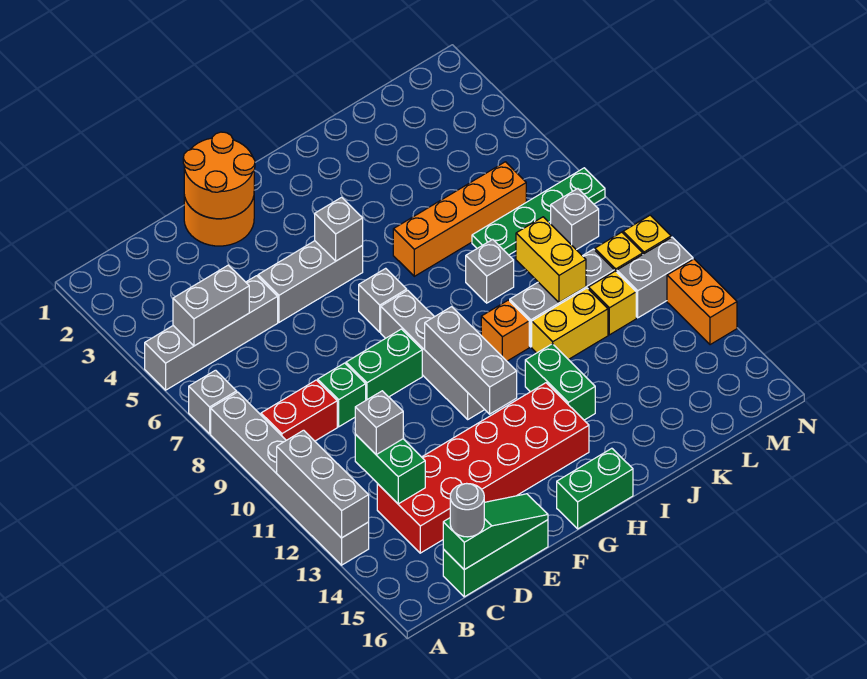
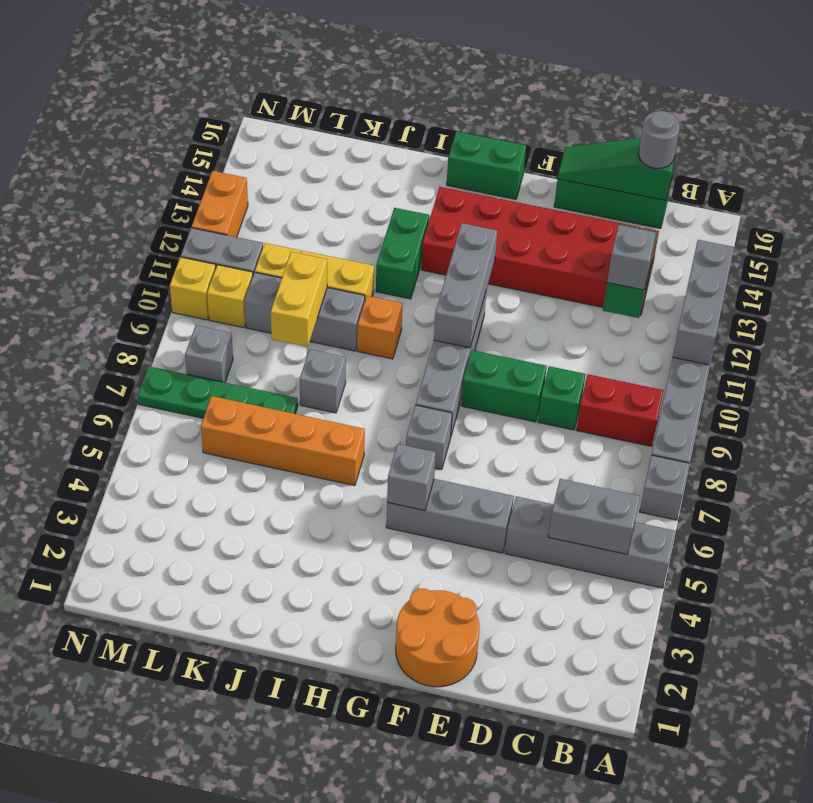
orange 2x2 round brick [183,132,255,219] -> none

